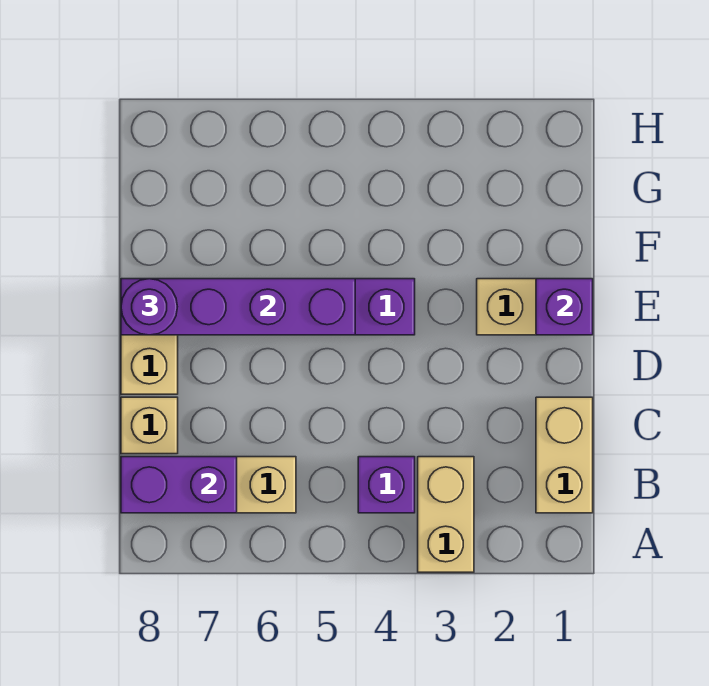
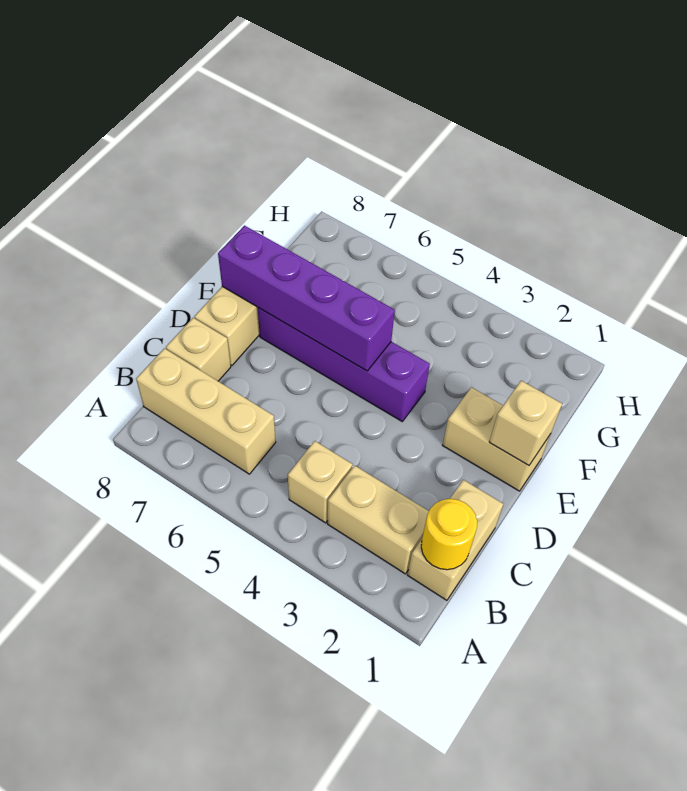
tan 1x2 brick [418,457,474,572] -> tan 1x2 brick turned to [327,465,429,574]
none -> yellow 1x1 round brick [421,499,477,570]
purple 1x1 brick [358,457,415,513] -> tan 1x1 brick [288,441,353,523]
purple 1x2 brick [121,457,237,513] -> none
purple 1x1 brick [536,279,593,335] -> tan 1x1 brick [489,381,562,465]
purple 1x1 round brick [121,279,177,335] -> none

